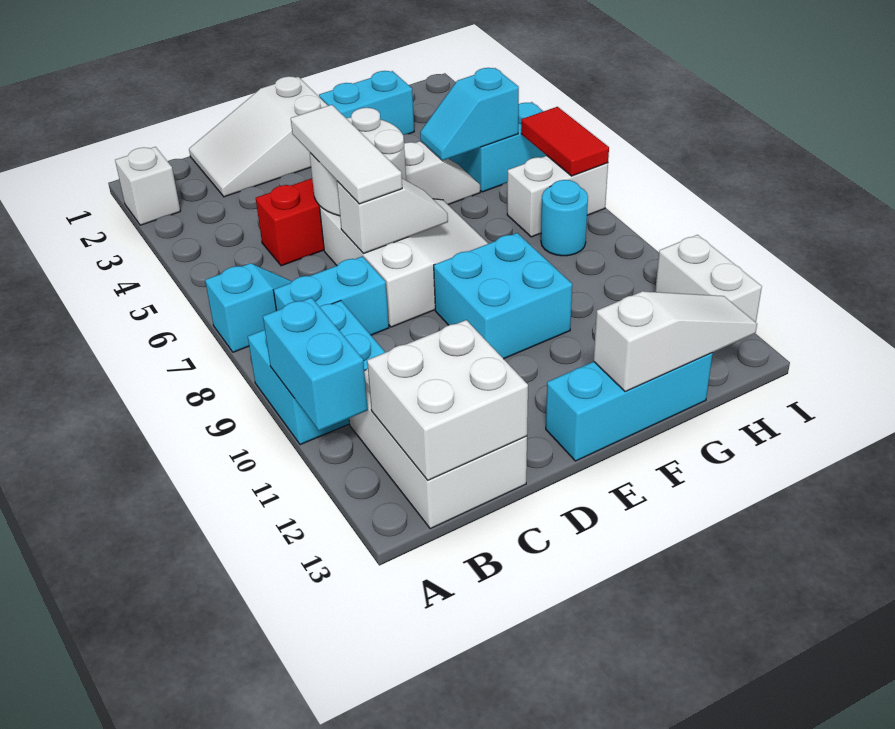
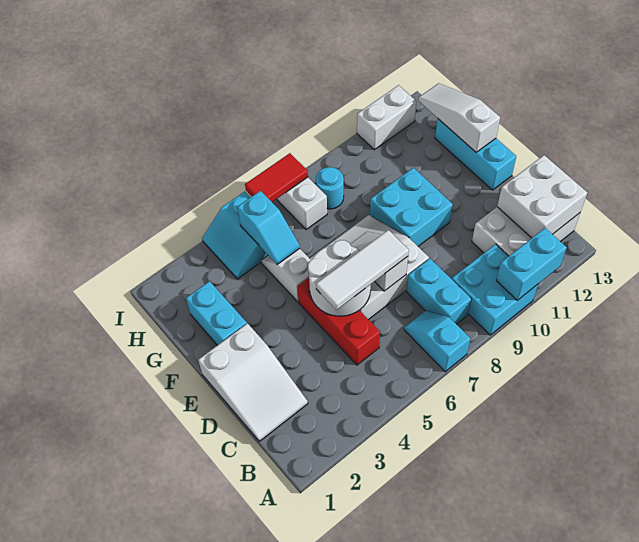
white 1x1 brick [115,147,180,225] -> none

